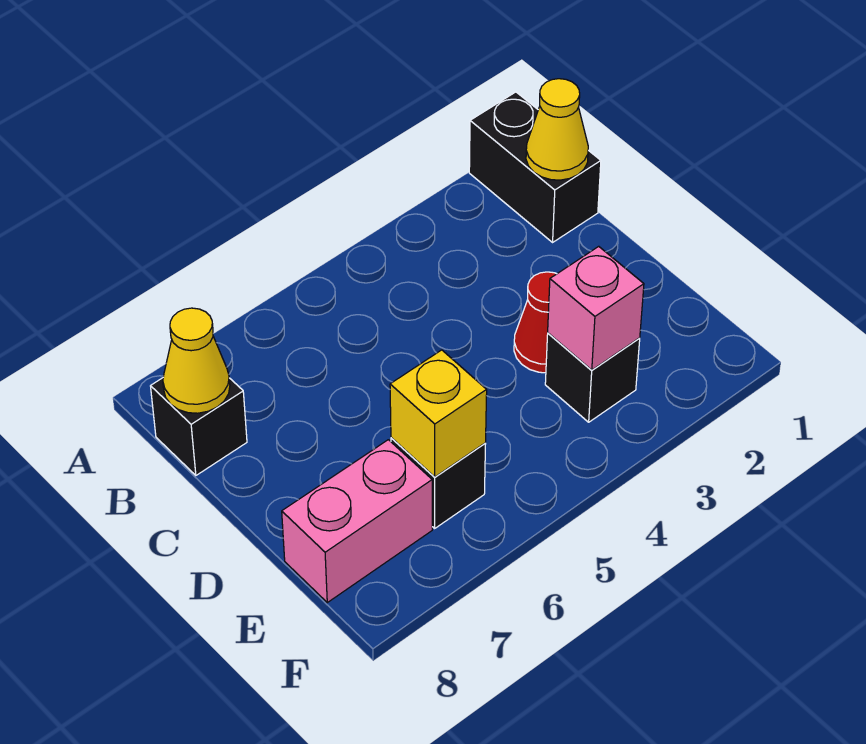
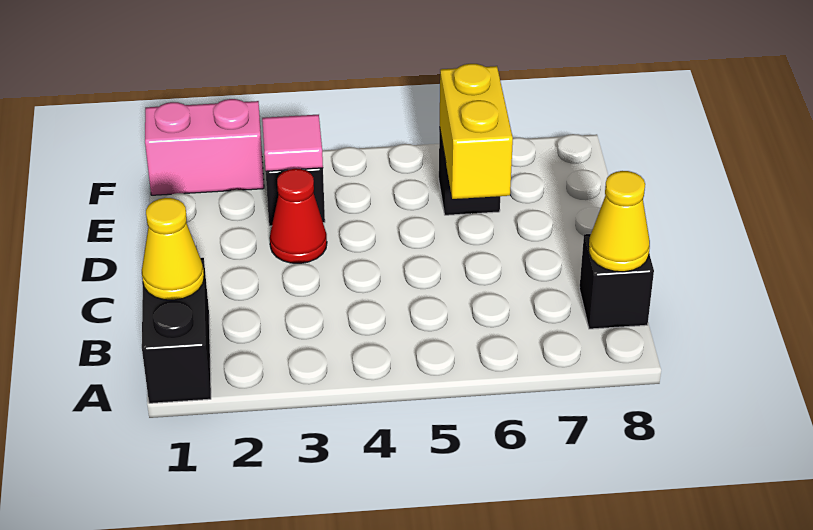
pink 1x1 brick [548,246,644,370] -> pink 1x1 tile [262,115,323,171]
yellow 1x1 brick [390,350,487,477] -> yellow 1x2 brick [440,64,513,199]
pink 1x2 brick [282,440,432,602] -> pink 1x2 brick moved to [145,99,264,195]

